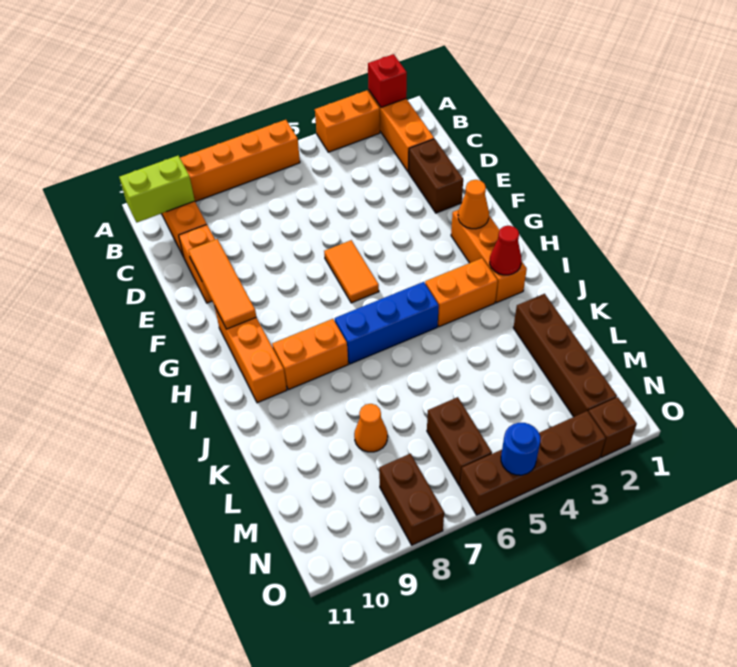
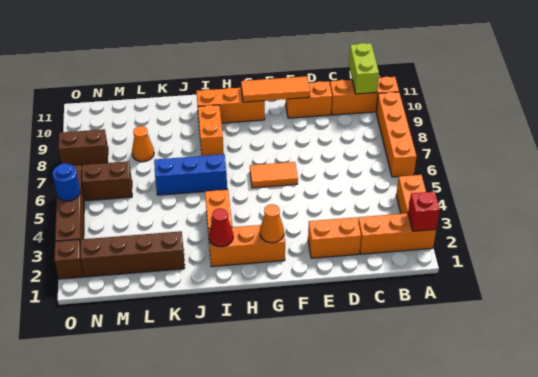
brown 1x2 brick [409,139,463,213] -> orange 1x2 brick [308,217,361,258]
blue 1x3 brick [335,282,439,364] -> blue 1x3 brick turned to [154,154,227,195]

